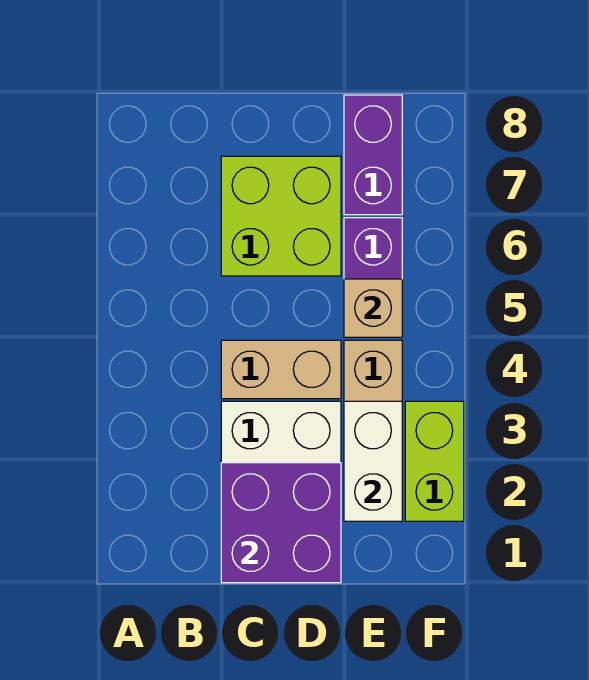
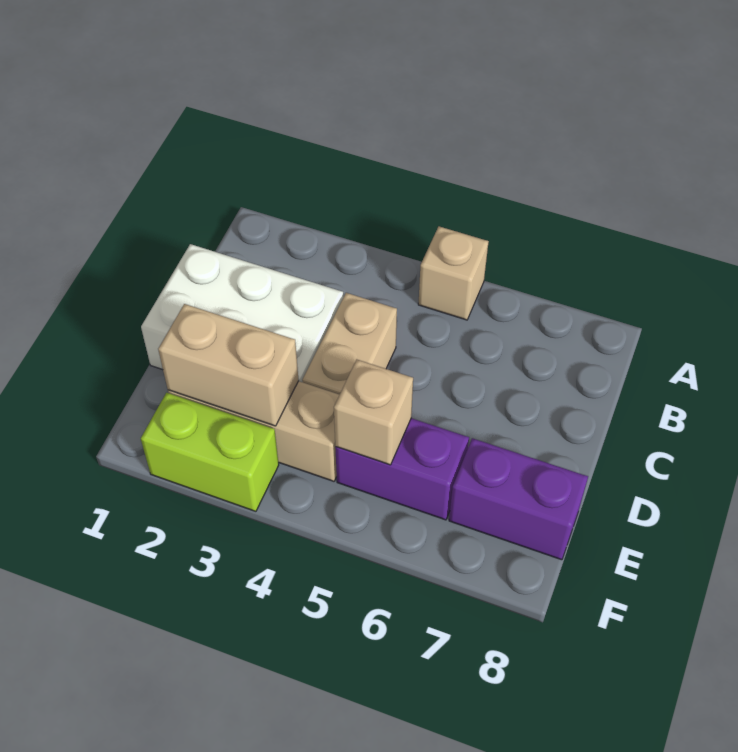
none -> tan 1x1 brick [418,226,489,320]
purple 2x2 brick [221,463,341,583] -> none
lime 2x2 brick [221,156,341,276] -> none
white 1x2 brick [344,401,402,521] -> tan 1x2 brick [158,304,299,426]

